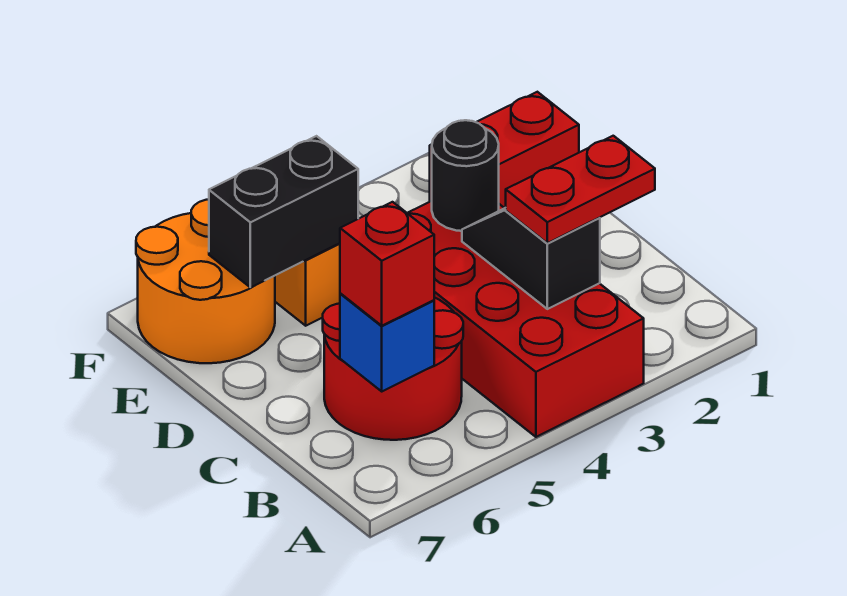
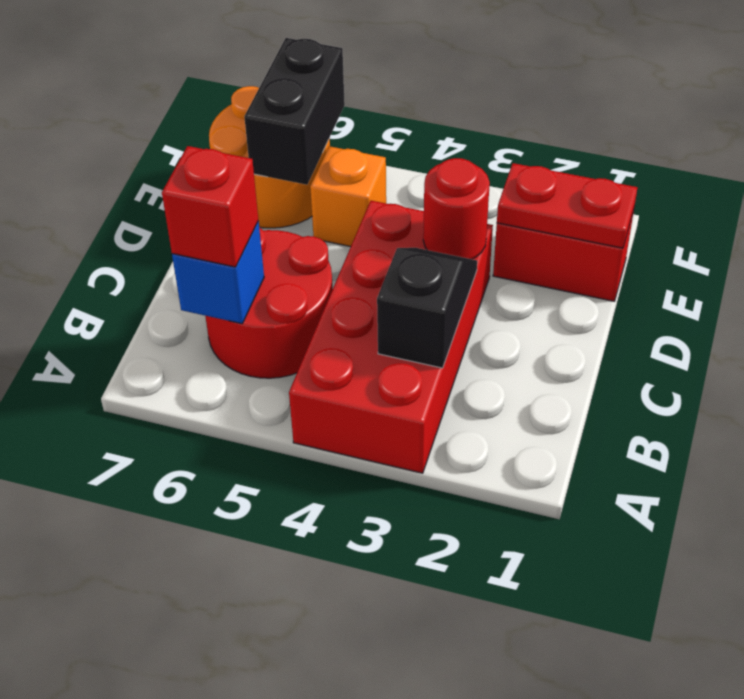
red 1x2 plate [506,136,655,243] -> red 1x2 plate moved to [497,163,638,248]
black 1x1 round brick [432,120,499,231] -> red 1x1 round brick [423,158,490,259]
black 1x2 brick [209,136,358,288] -> black 1x2 brick turned to [244,38,345,185]

